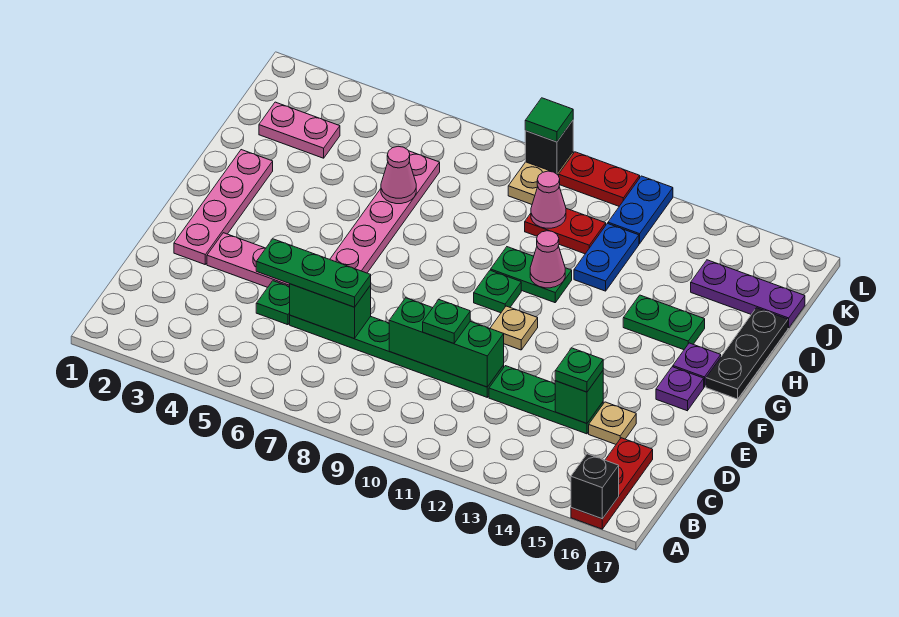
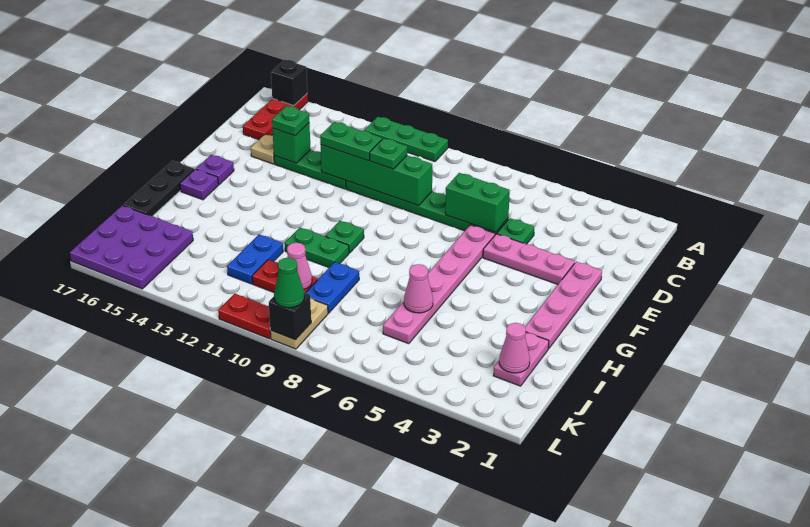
green 1x3 plate [256,239,371,307] -> green 1x3 plate moved to [365,117,448,162]
green 1x3 brick [389,298,504,387] -> green 1x4 brick [321,145,432,206]
tan 1x1 plate [490,306,538,350] -> none
pink 1x1 cone [530,231,565,288] -> pink 1x1 cone moved to [499,323,530,373]
green 1x2 plate [623,295,705,350] -> green 1x2 plate moved to [320,122,382,161]
pink 1x2 plate [259,102,340,158] -> pink 1x2 plate turned to [493,332,549,386]
purple 1x3 plate [691,260,805,328] -> purple 3x3 plate [70,206,193,289]
blue 1x2 plate [608,176,673,244] -> blue 1x2 plate moved to [306,262,359,313]
green 1x1 tile [525,98,573,142] -> green 1x1 cone [274,258,304,308]

